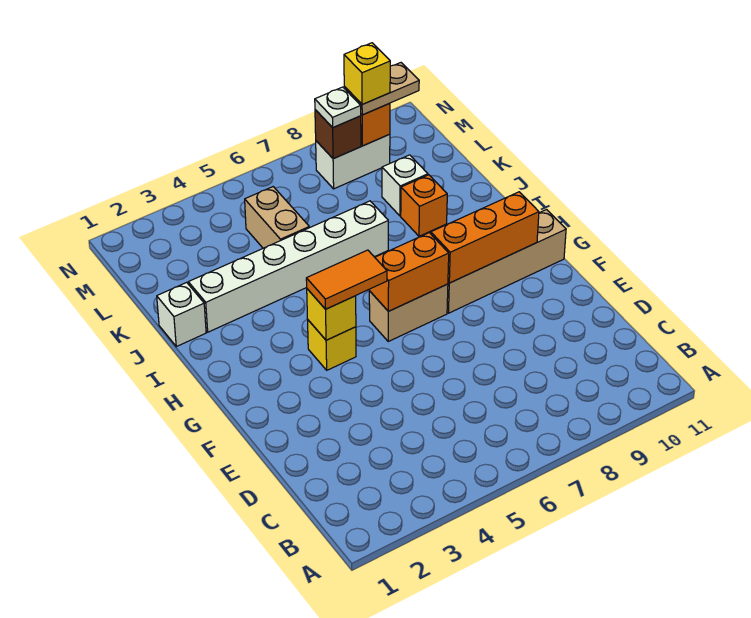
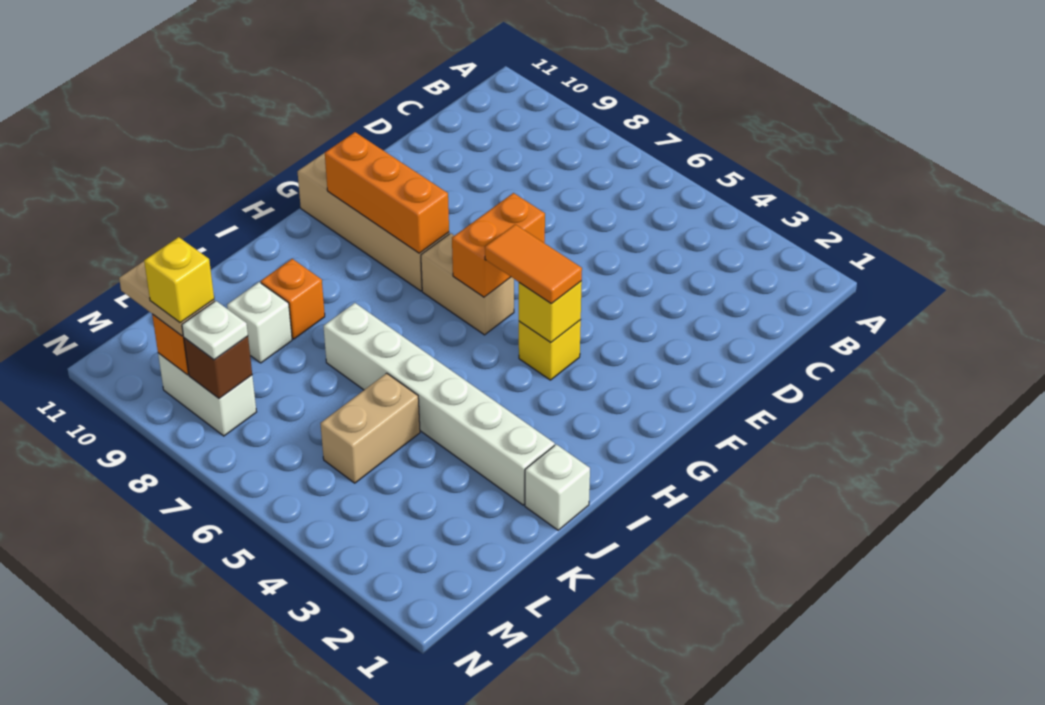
orange 1x2 brick [369,233,449,311] -> orange 1x2 brick turned to [452,193,545,297]

